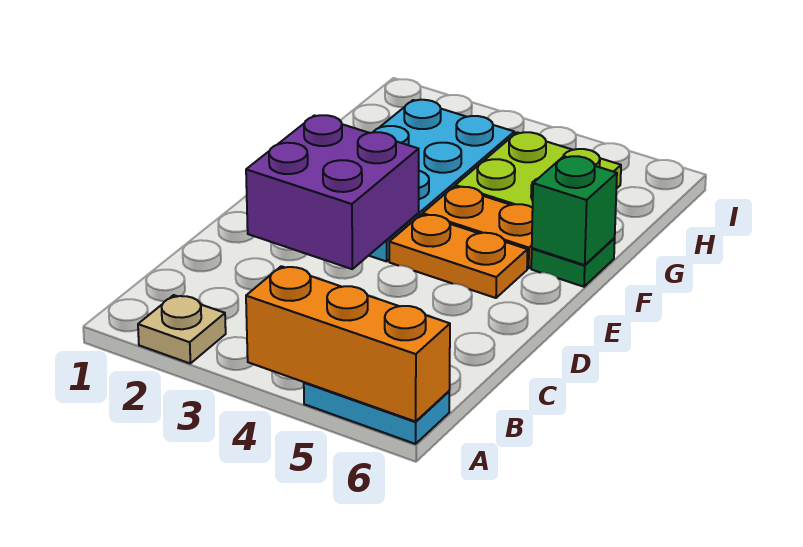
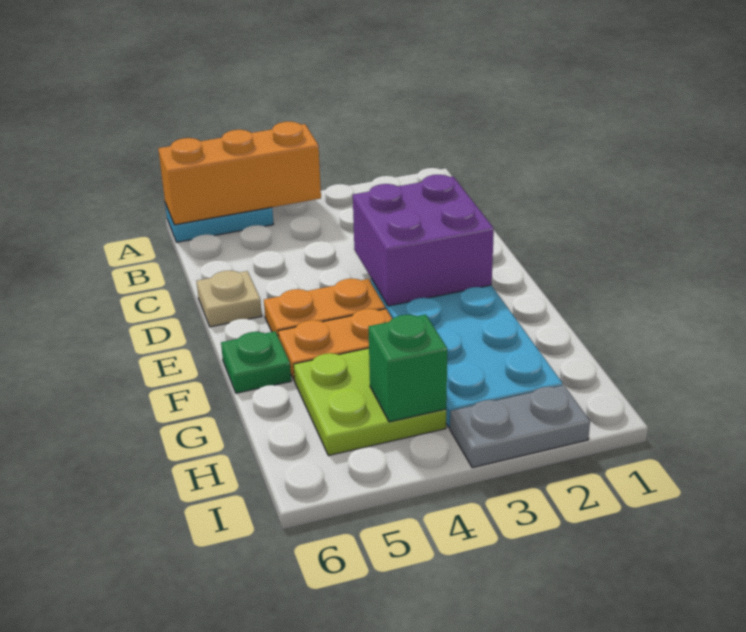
tan 1x1 plate [138,295,226,363] -> tan 1x1 plate moved to [197,271,262,327]
green 1x1 brick [532,156,617,265] -> green 1x1 brick moved to [368,314,447,422]
none -> grey 1x2 plate [450,385,590,468]

